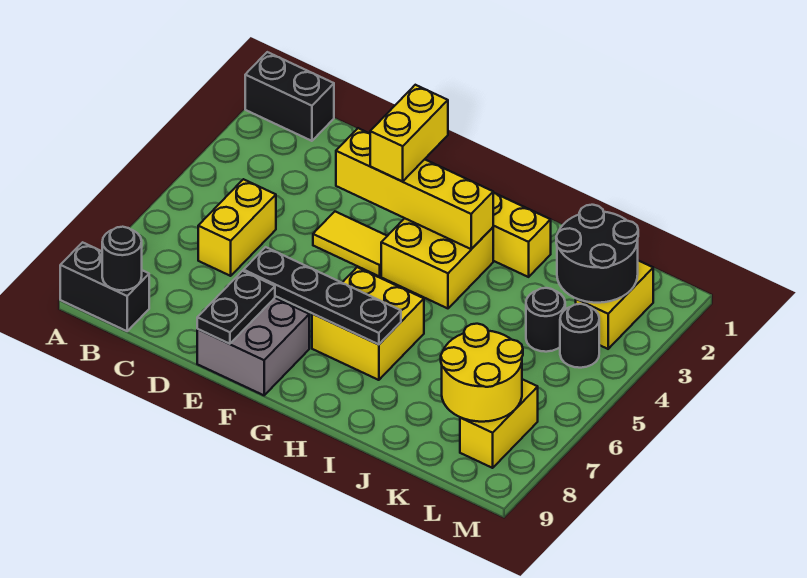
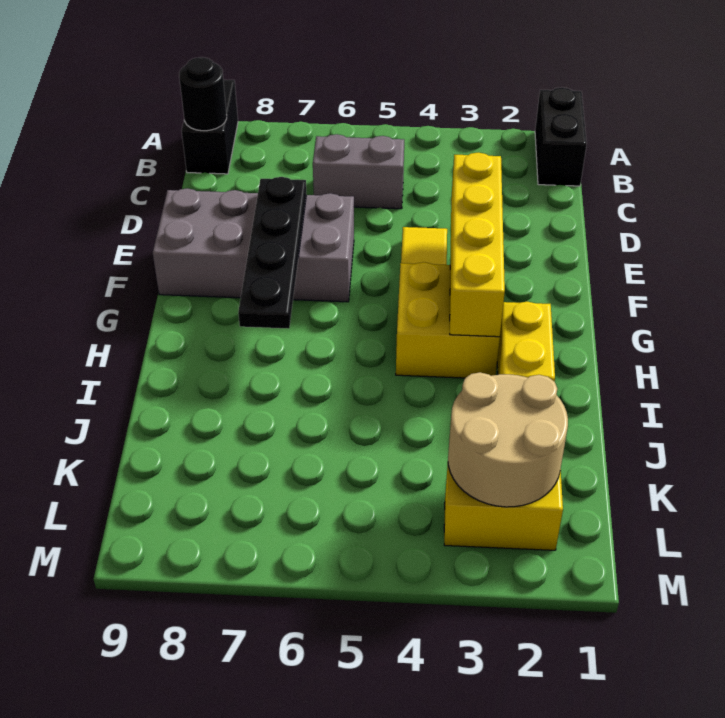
yellow 1x2 brick [198,179,276,276] -> grey 1x2 brick [313,134,404,209]
grey 2x2 brick [197,298,309,395] -> grey 2x4 brick [153,188,354,302]
black 1x2 plate [197,271,275,344] -> none
yellow 1x2 brick [370,85,448,182] -> none
yellow 2x2 brick [312,267,424,380] -> none
black 2x2 round brick [556,205,638,303] -> tan 2x2 round brick [448,372,568,507]
black 1x1 round brick [526,288,565,352] -> none
yellow 2x2 round brick [441,324,523,422] -> none
black 1x1 round brick [560,304,599,368] -> none
yellow 1x2 brick [460,379,538,468] -> none

